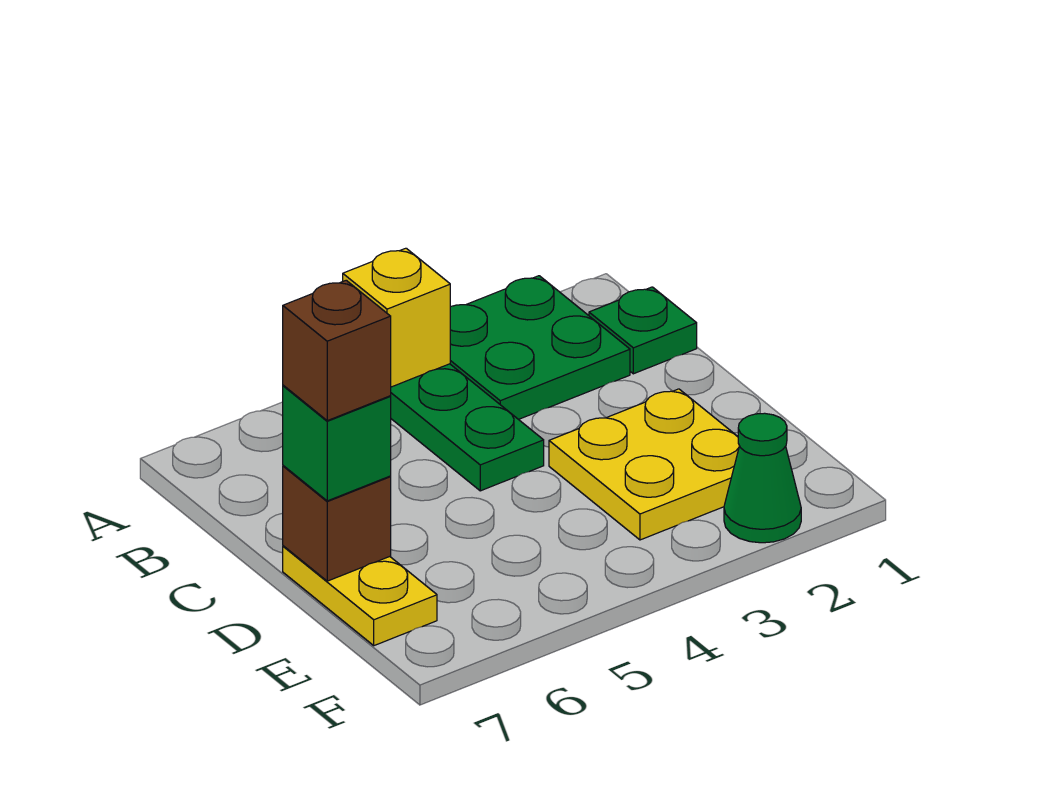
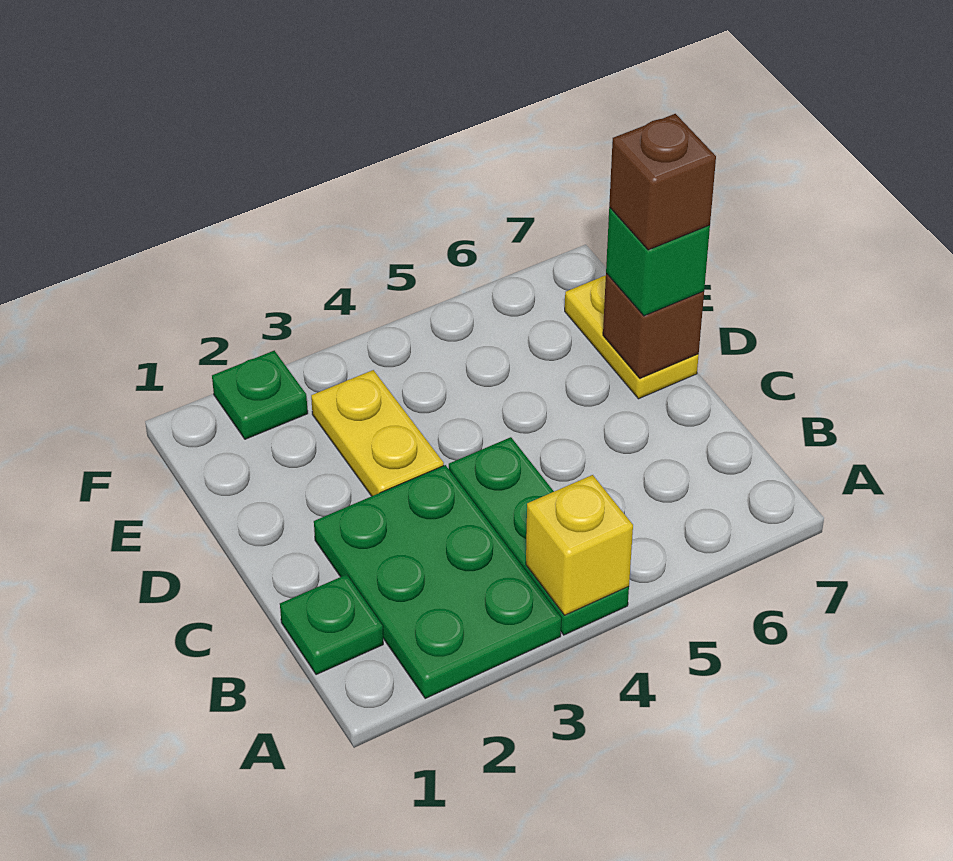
green 2x2 plate [450,276,630,420] -> green 2x3 plate [314,465,561,698]
yellow 2x2 plate [549,389,739,540] -> yellow 1x2 plate [311,370,444,496]
green 1x1 cone [724,413,801,543] -> green 1x1 plate [212,351,308,439]

